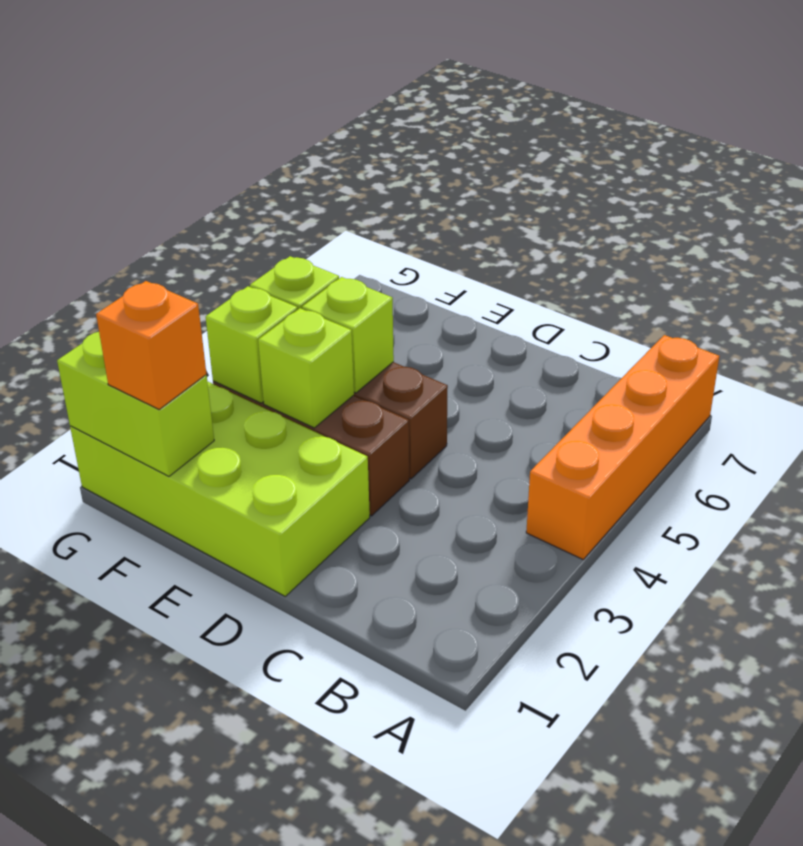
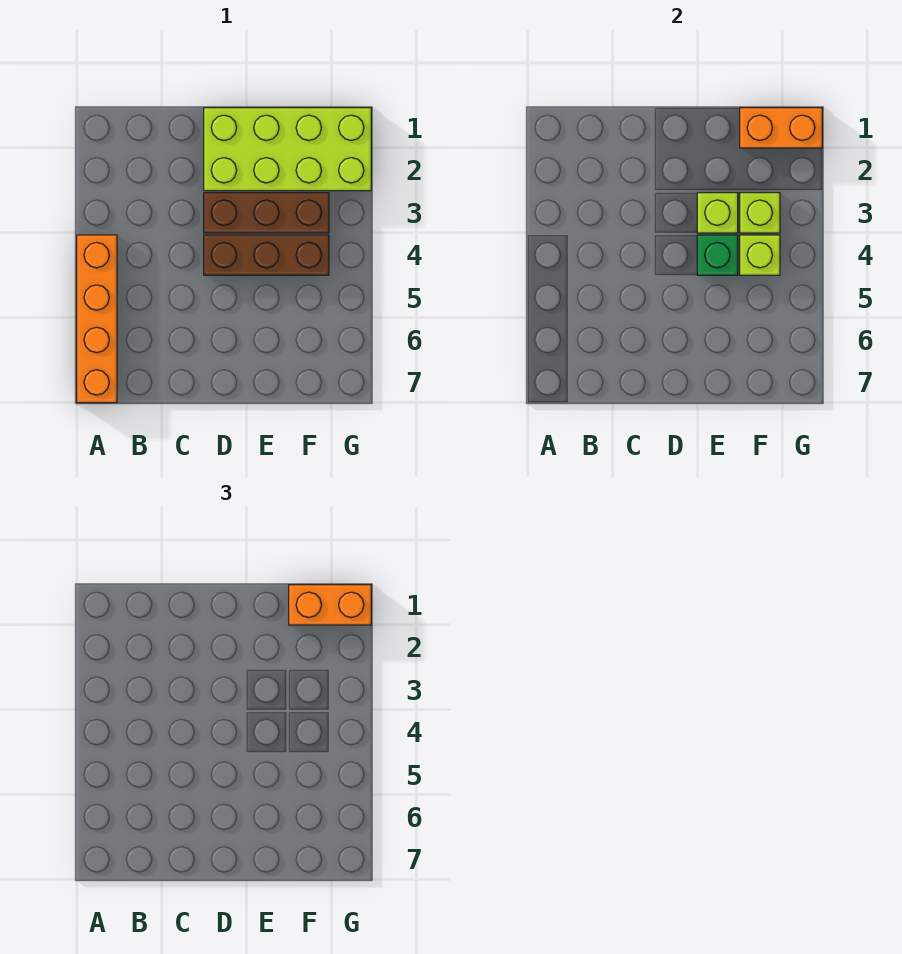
lime 1x1 brick [302,277,394,393] -> green 1x1 brick [697,235,738,275]
lime 1x2 brick [57,332,214,476] -> orange 1x2 brick [740,108,822,148]
orange 1x1 brick [96,281,206,409] -> orange 1x2 brick [289,585,371,625]

